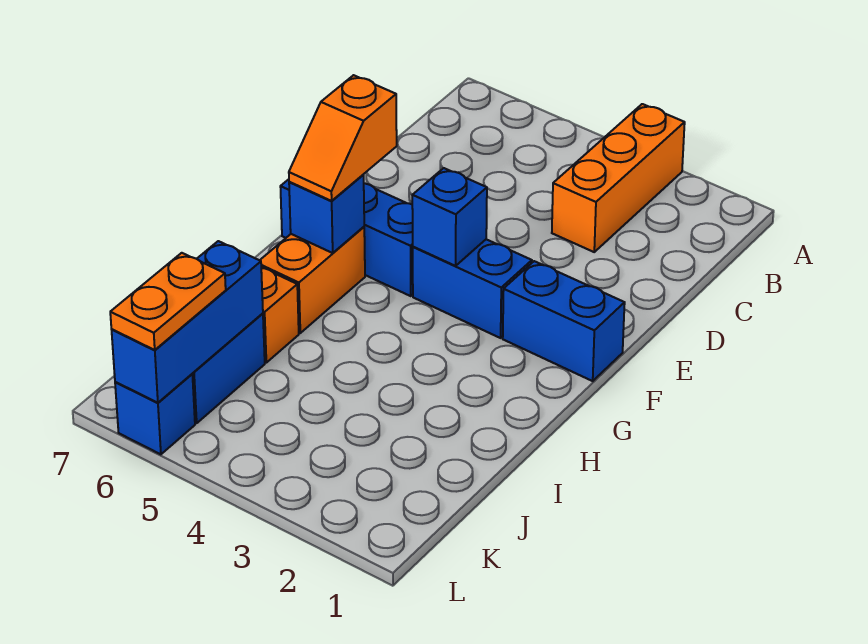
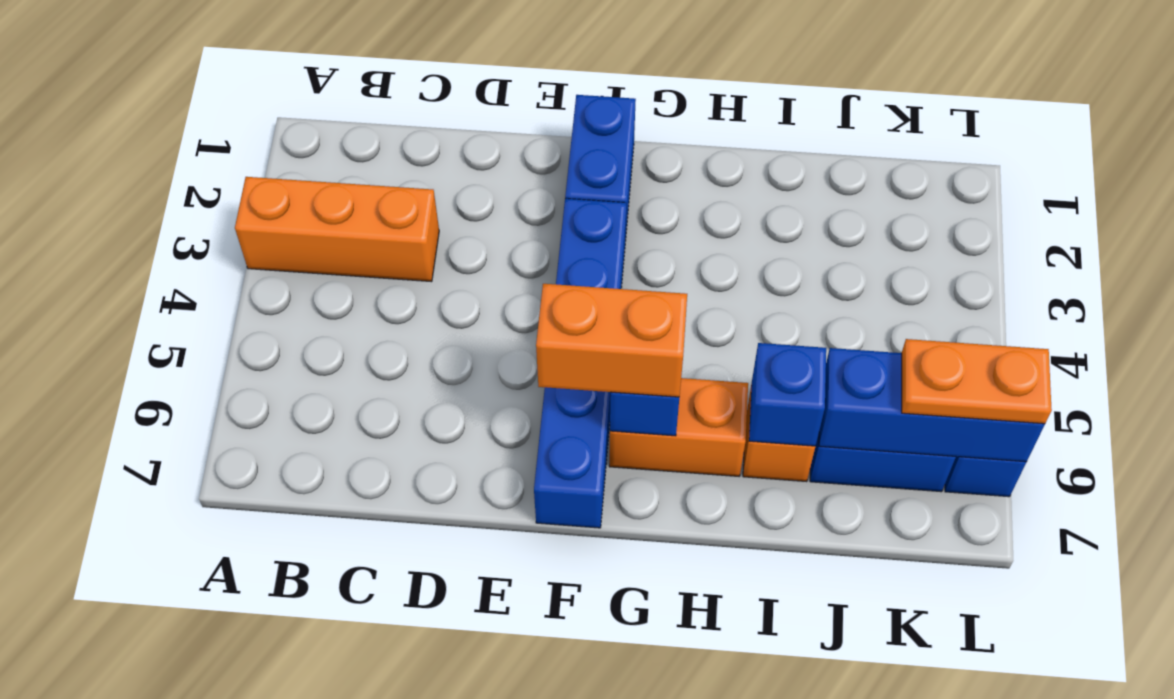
blue 1x1 brick [412,168,487,266] -> blue 1x1 brick moved to [749,343,826,446]
orange 1x2 slope [289,75,397,201] -> orange 1x2 brick [536,284,687,397]

